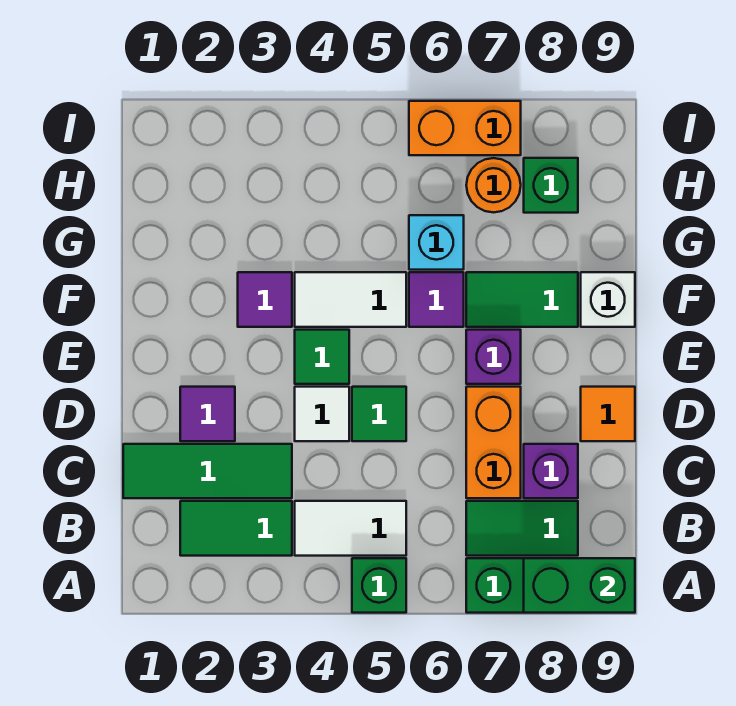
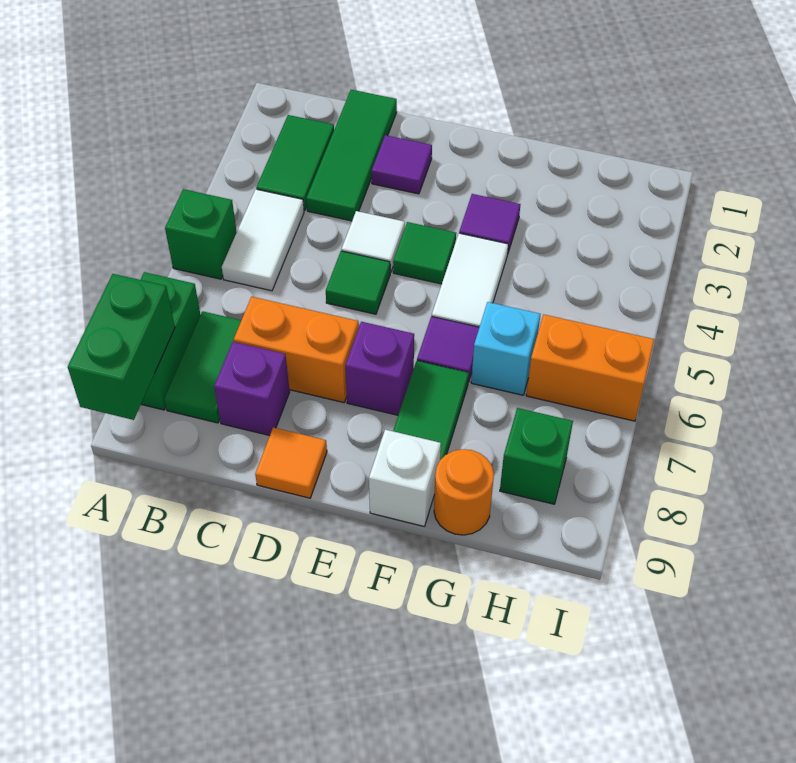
orange 1x1 round brick [466,158,521,212] -> orange 1x1 round brick moved to [434,449,494,535]
orange 1x2 brick [409,101,521,155] -> orange 1x2 brick turned to [526,315,654,421]

